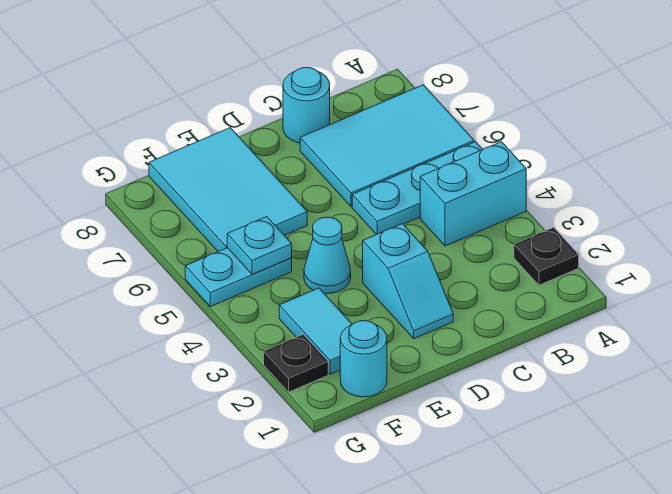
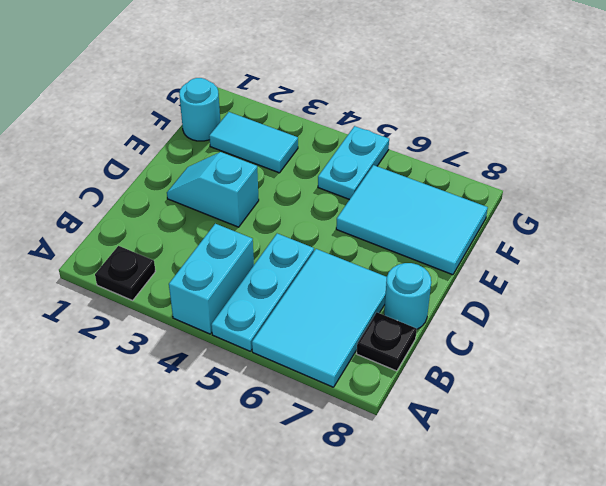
cyan 1x1 cone [304,217,351,294] -> none
cyan 1x1 plate [227,217,292,275] -> none
black 1x1 plate [264,334,328,392] -> black 1x1 plate moved to [357,312,417,371]

